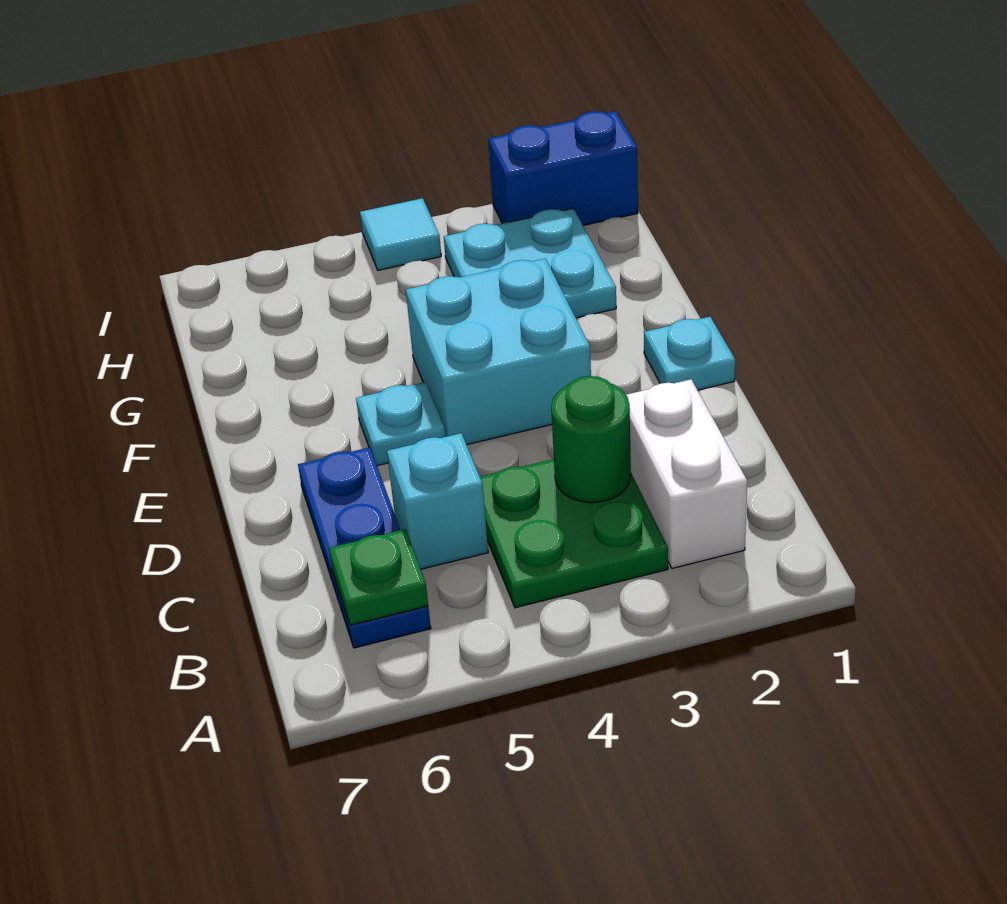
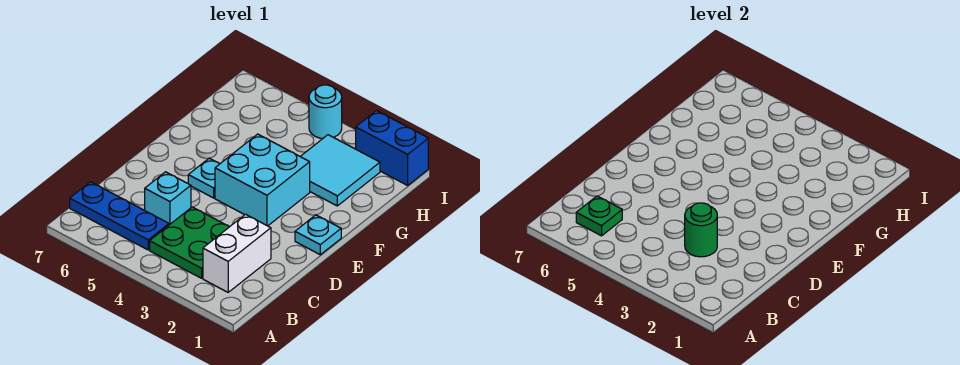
blue 1x3 plate [298,447,431,648] -> blue 1x3 plate turned to [70,182,169,250]
cyan 2x2 plate [444,208,616,318] -> cyan 2x2 tile [300,135,380,206]
cyan 1x1 tile [360,198,441,270] -> cyan 1x1 round brick [309,85,342,139]

